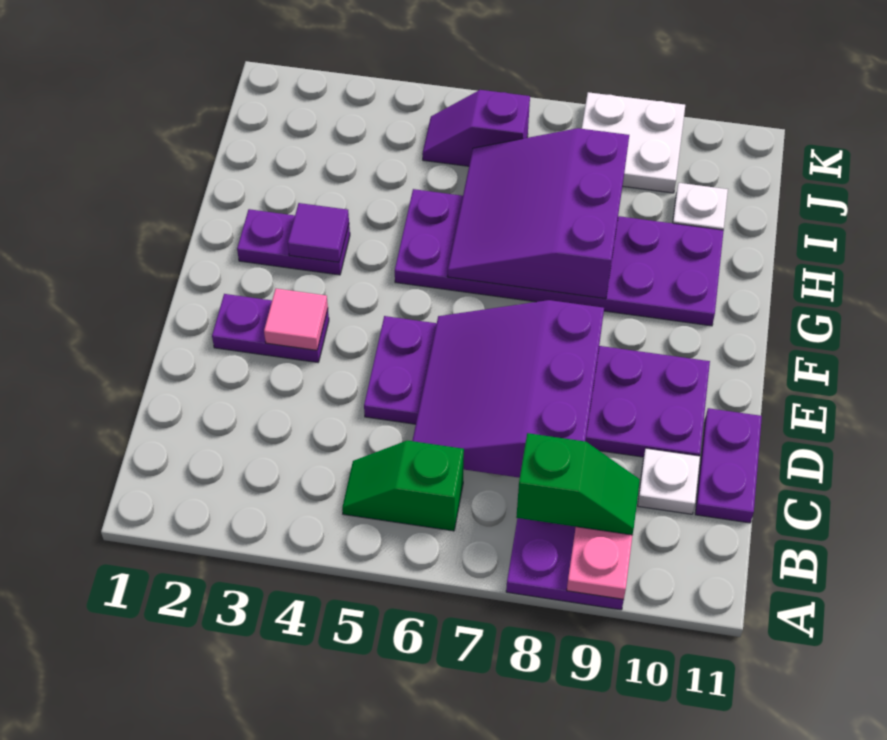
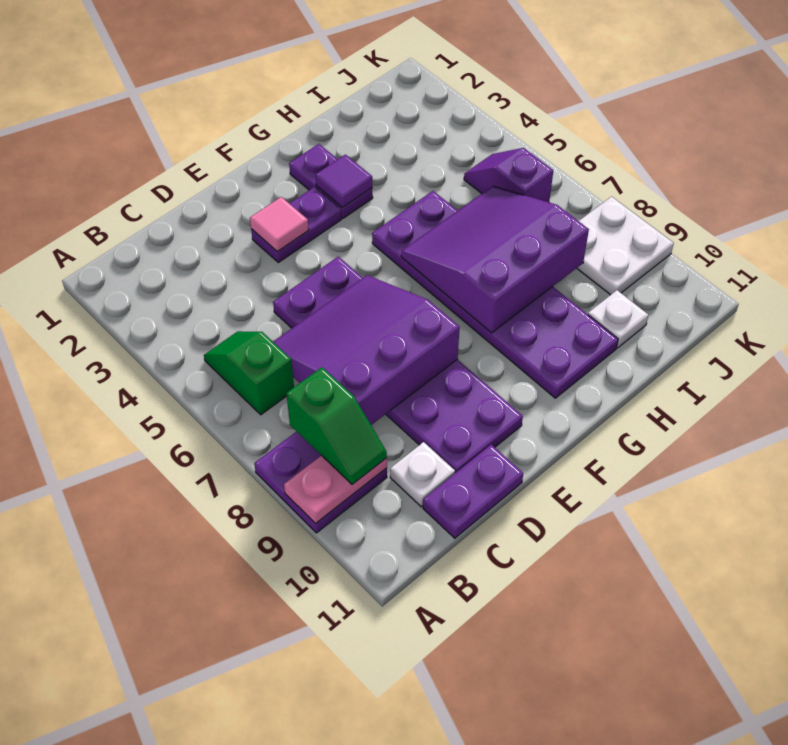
purple 1x2 plate [212,294,329,362] -> purple 1x2 plate turned to [251,187,341,262]

